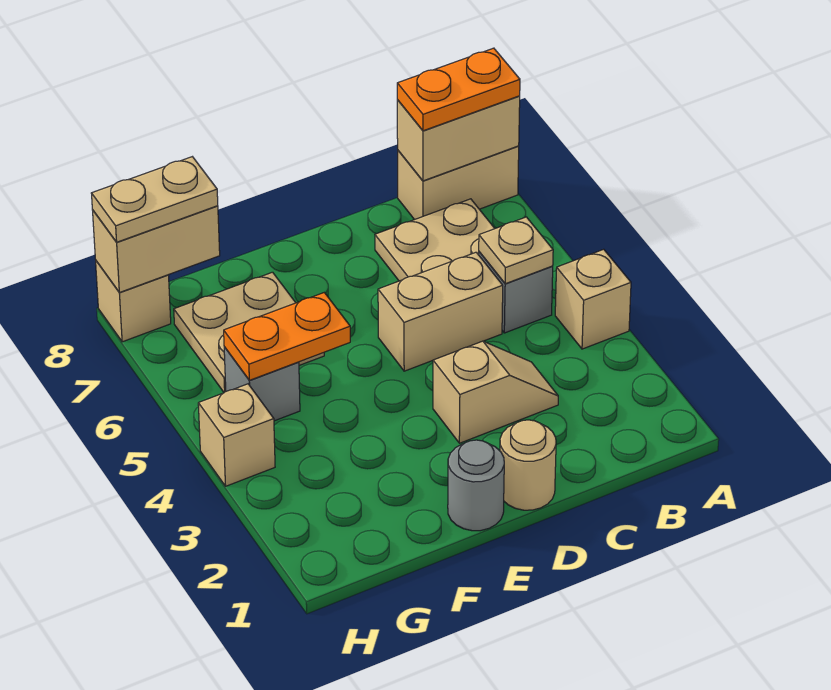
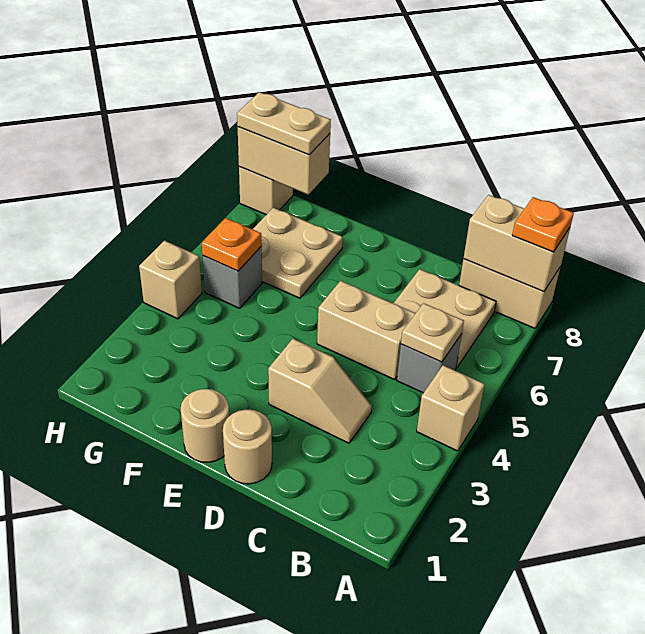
orange 1x2 plate [397,48,520,131] -> orange 1x1 plate [512,197,574,252]
grey 1x1 round brick [448,440,504,531] -> tan 1x1 round brick [181,389,229,462]
orange 1x2 plate [224,293,350,380] -> orange 1x1 plate [202,218,262,271]

